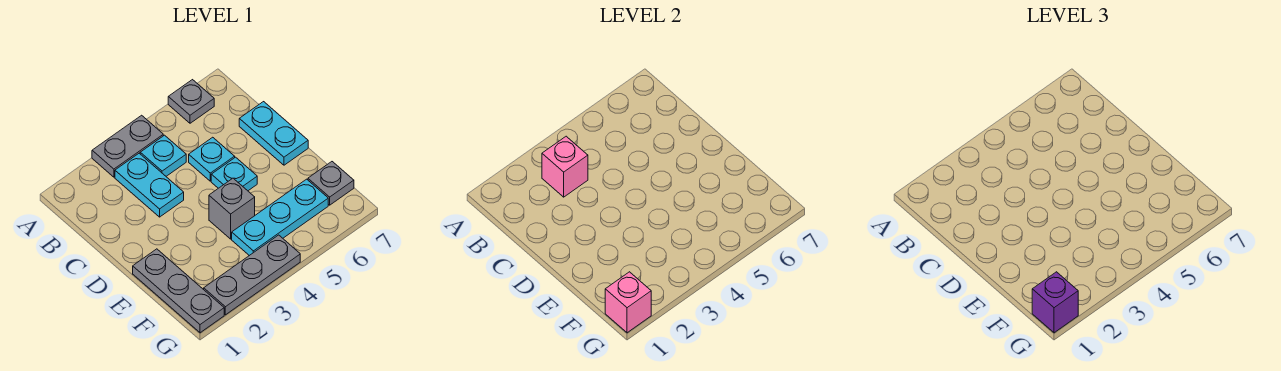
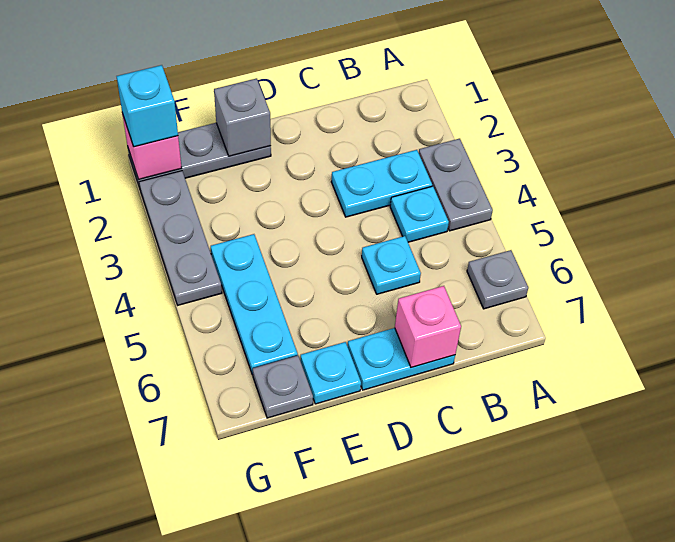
pink 1x1 brick [542,136,588,197] -> pink 1x1 brick moved to [395,286,461,368]
cyan 1x1 plate [211,157,257,191] -> cyan 1x1 plate moved to [300,342,361,404]
grey 1x1 brick [209,178,255,239] -> grey 1x1 brick moved to [214,78,271,156]
purple 1x1 brick [1032,272,1078,333] -> cyan 1x1 brick [117,65,178,147]

